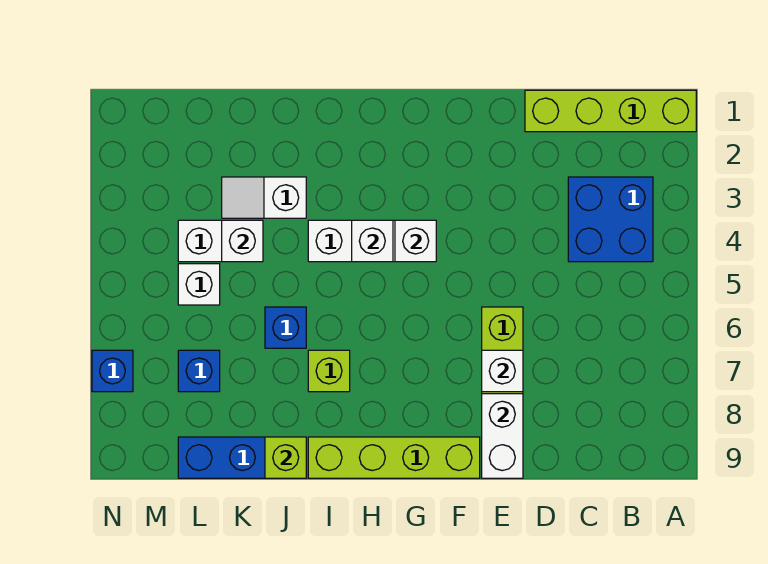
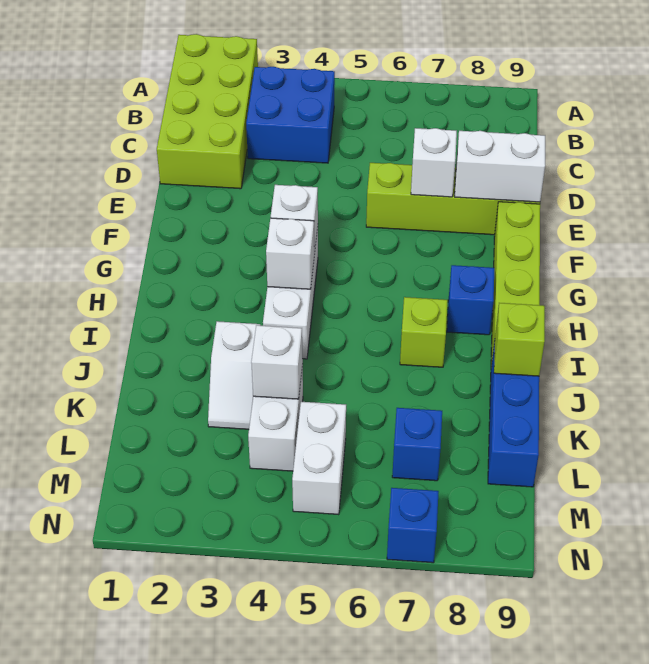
lime 1x4 brick [525,90,696,132] -> lime 2x4 brick [157,34,258,189]
blue 1x1 brick [265,307,306,348] -> blue 1x1 brick moved to [447,265,494,335]
white 1x1 brick [178,264,220,305] -> white 1x2 brick [292,402,346,515]

